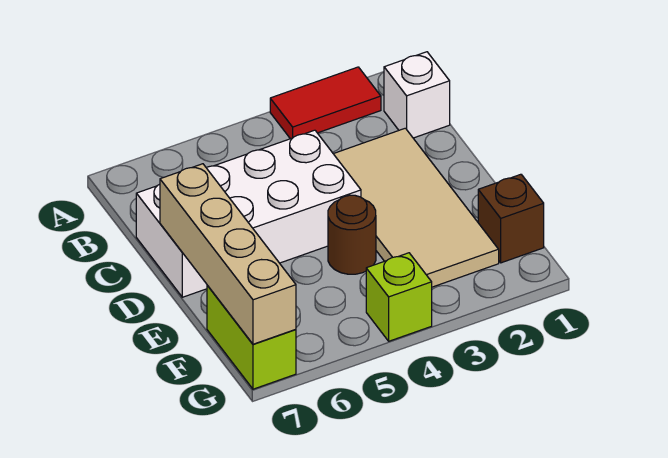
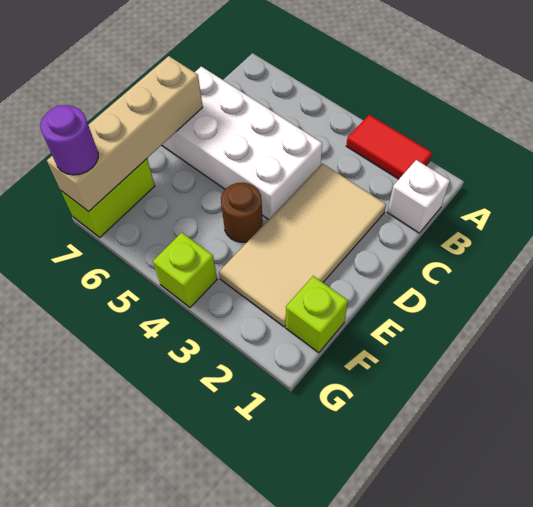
brown 1x1 brick [478,174,544,263] -> lime 1x1 brick [286,276,348,353]
none -> purple 1x1 round brick [40,105,98,175]

